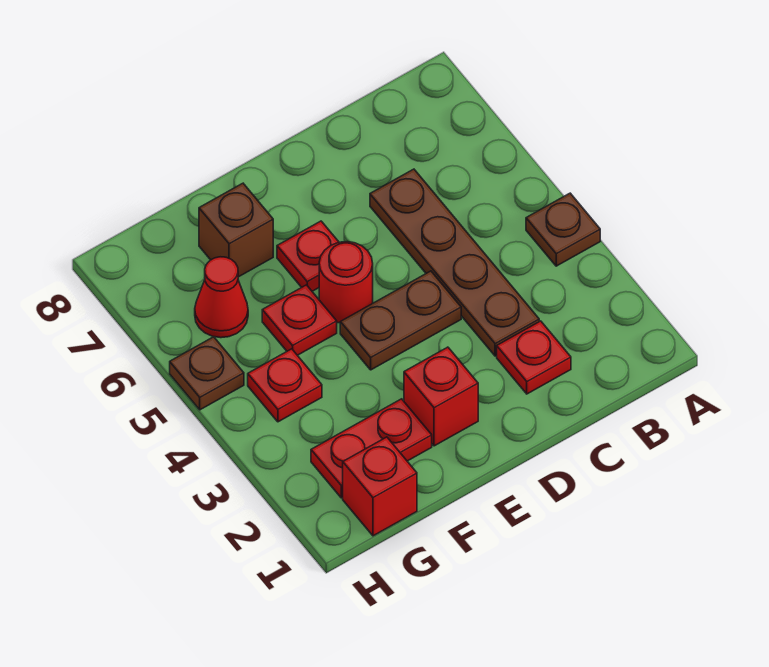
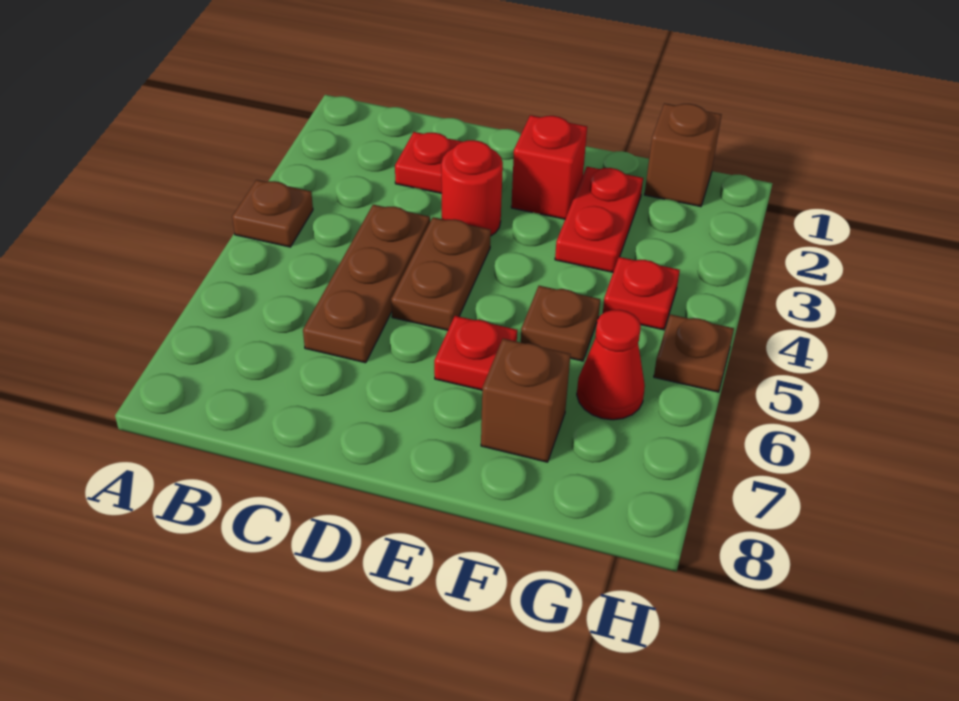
brown 1x4 plate [370,169,539,356] -> brown 1x3 plate [303,205,430,363]
brown 1x2 plate [340,271,461,370] -> brown 1x2 plate turned to [391,217,491,330]
red 1x1 round brick [319,242,373,323] -> red 1x1 round brick moved to [441,140,503,236]
red 1x2 plate [311,399,432,498] -> red 1x2 plate turned to [555,167,643,272]
red 1x1 plate [262,285,337,355] -> brown 1x1 plate [521,286,600,361]
red 1x1 brick [343,437,417,536] -> brown 1x1 brick [645,103,722,207]

